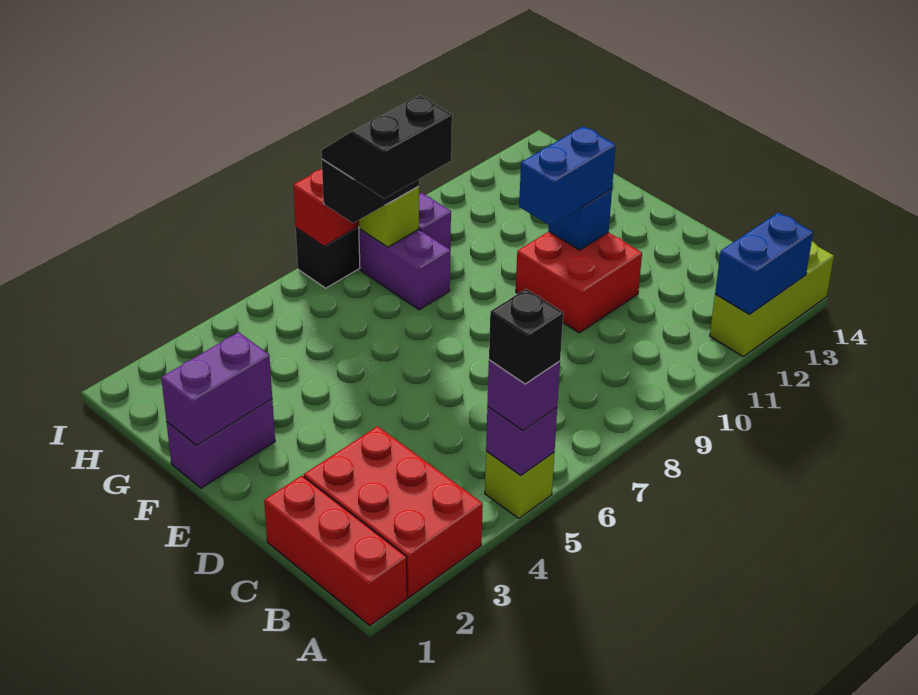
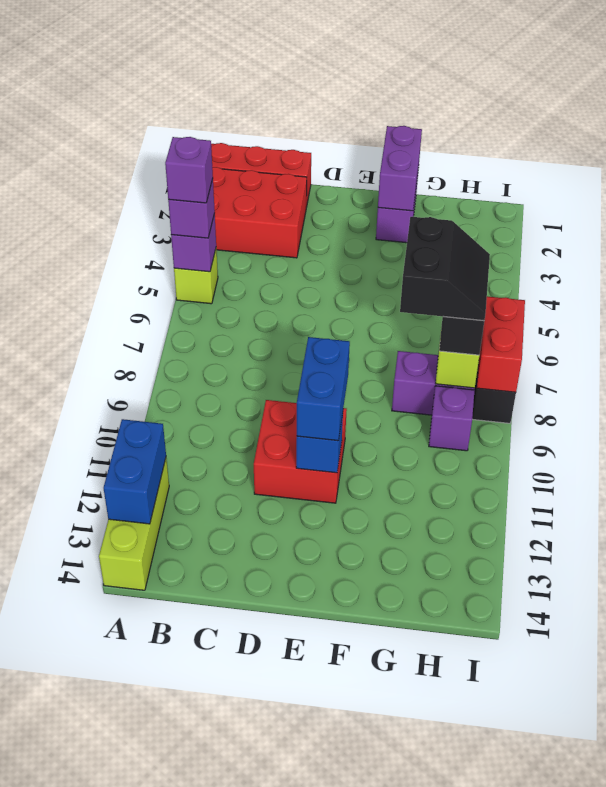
black 1x1 brick [489,289,563,384] -> purple 1x1 brick [165,137,213,203]

